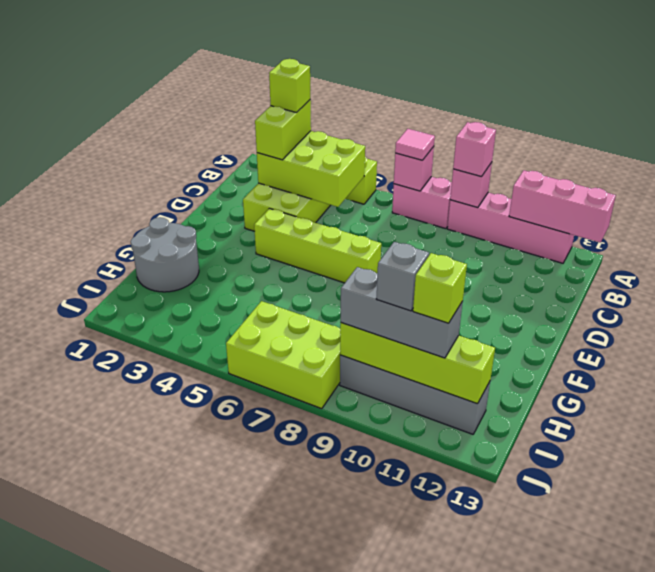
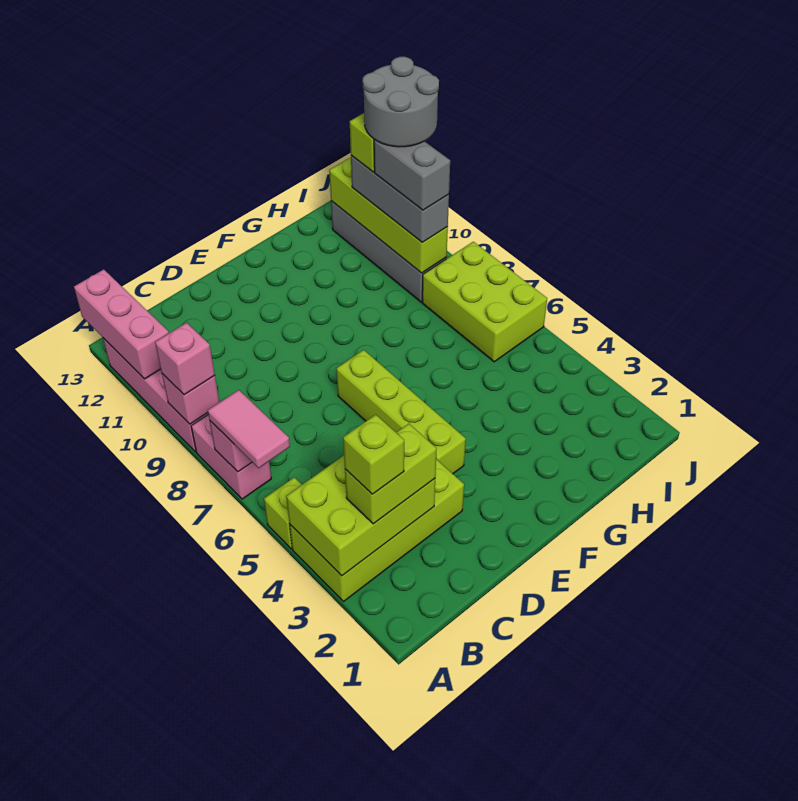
pink 1x1 tile [395,129,435,160] -> pink 1x2 tile [208,390,290,468]
lime 2x3 brick [257,131,365,207] -> lime 2x3 brick turned to [286,456,435,576]
grey 2x2 round brick [131,217,199,292] -> grey 2x2 round brick moved to [362,57,439,147]
grey 1x1 brick [376,242,429,311] -> grey 1x2 brick [374,139,450,210]

